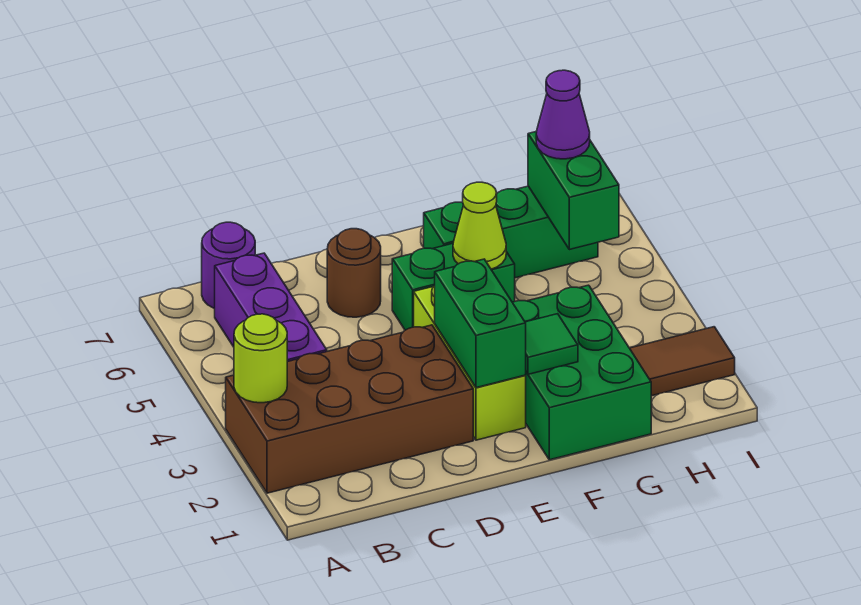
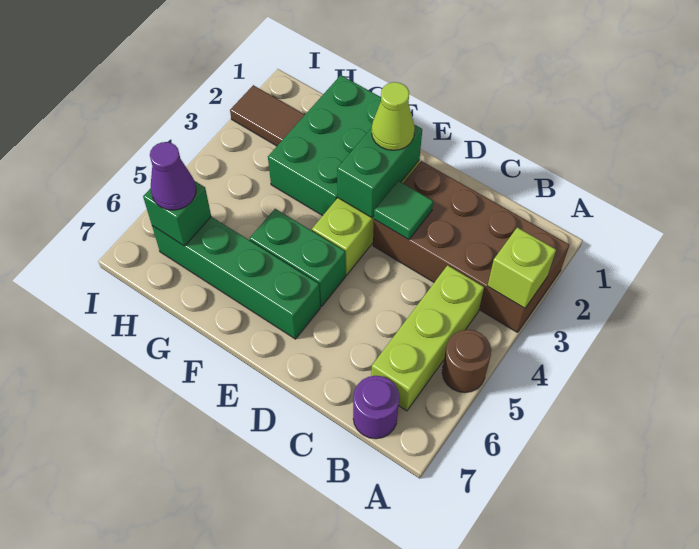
lime 1x1 round brick [234,314,287,403] -> lime 1x1 brick [488,227,556,308]
purple 1x3 brick [215,253,327,362] -> lime 1x3 brick [371,265,484,411]
brown 1x1 round brick [327,229,381,317] -> brown 1x1 round brick moved to [442,330,491,393]
green 1x1 tile [525,314,578,374] -> green 1x1 tile moved to [374,181,433,240]
lime 1x1 cone [453,182,506,269] -> lime 1x1 cone moved to [372,82,415,150]
green 1x3 brick [424,186,598,278] -> green 1x4 brick [152,217,320,339]
green 1x2 brick [528,131,619,250] -> green 1x1 brick [143,181,211,246]

